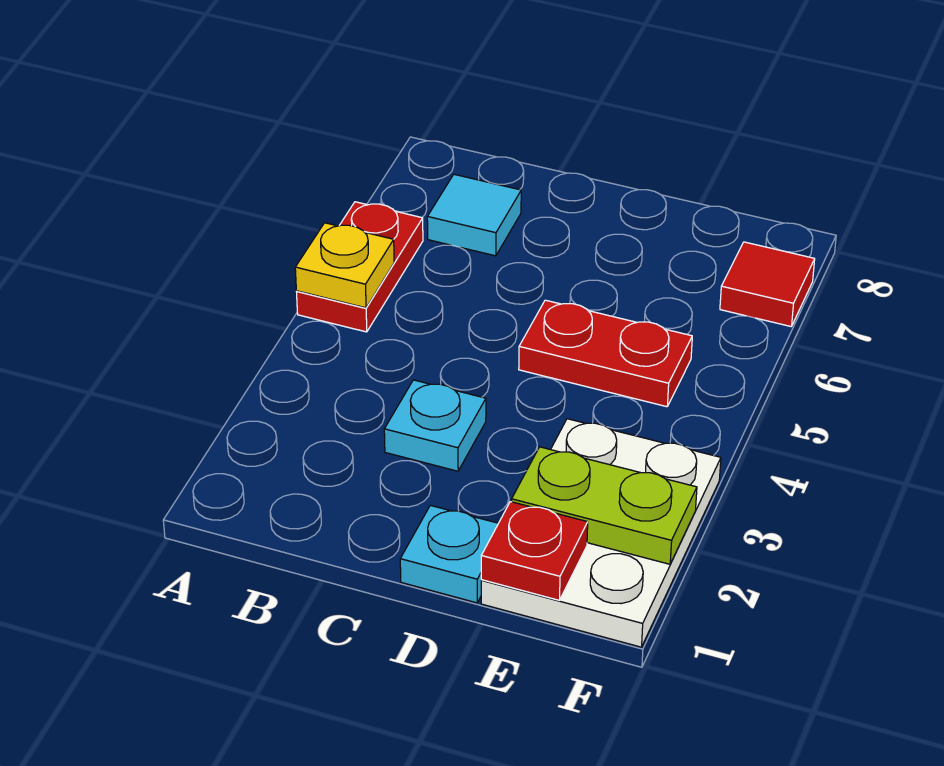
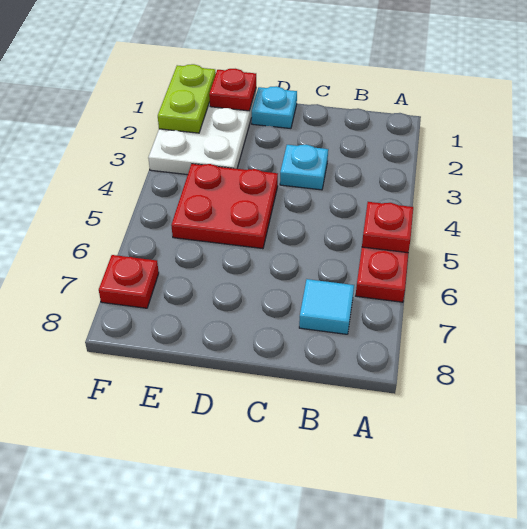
yellow 1x1 plate [295,223,394,308] -> red 1x1 plate [362,202,413,253]
red 1x2 plate [519,300,692,407] -> red 2x2 plate [171,164,278,249]
lime 1x2 plate [512,447,697,564] -> lime 1x2 plate turned to [158,64,216,133]
red 1x1 tile [720,242,815,326] -> red 1x1 plate [99,255,159,308]

